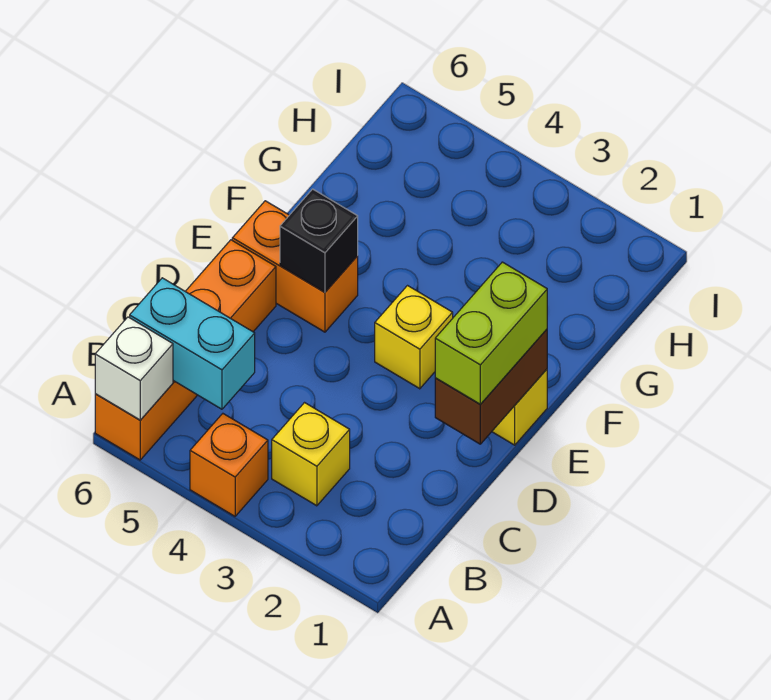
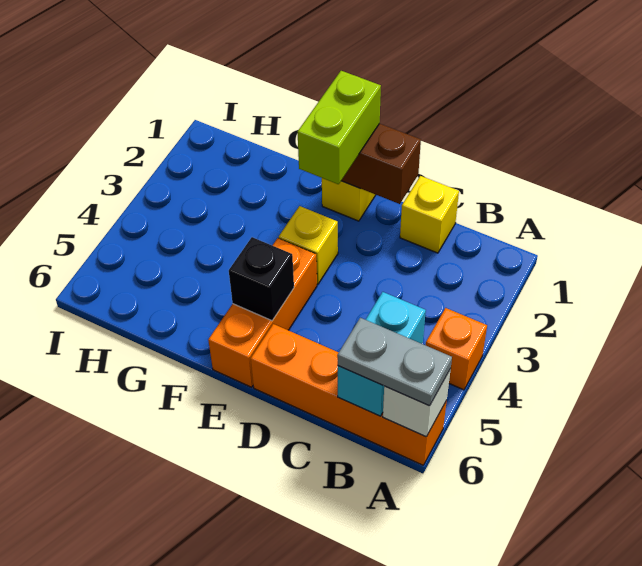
none -> grey 1x2 plate [337,318,452,406]
yellow 1x1 brick [272,403,350,506] -> yellow 1x1 brick moved to [400,176,459,253]
lime 1x2 brick [435,262,547,404] -> lime 1x2 brick turned to [298,71,381,184]
orange 1x2 brick [232,201,358,332] -> orange 1x3 brick [208,238,317,387]

